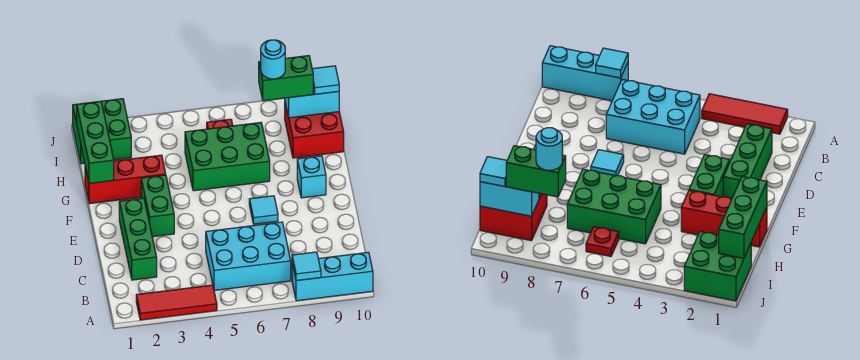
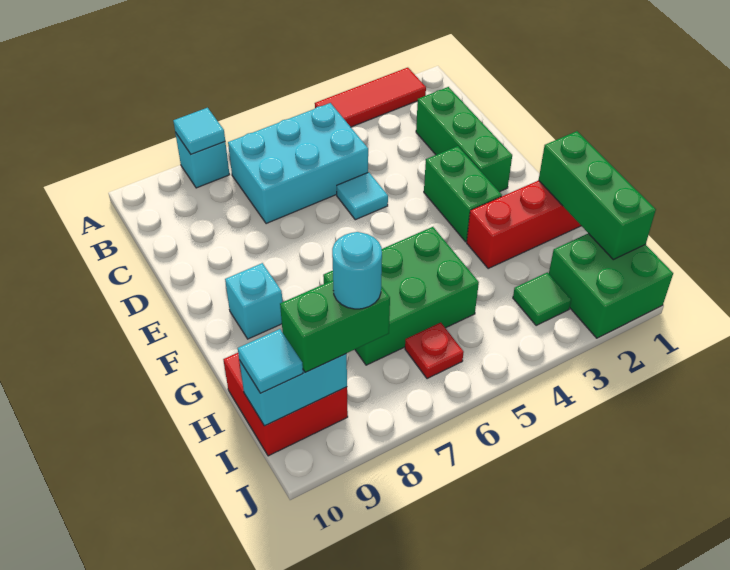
cyan 1x3 brick [292,252,373,301] -> cyan 1x1 brick [175,133,230,188]
cyan 1x1 tile [249,196,278,224] -> cyan 1x1 tile moved to [337,172,388,220]
none -> green 1x1 tile [513,272,571,326]

